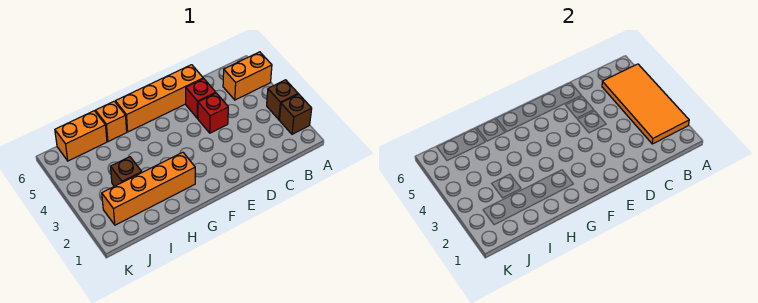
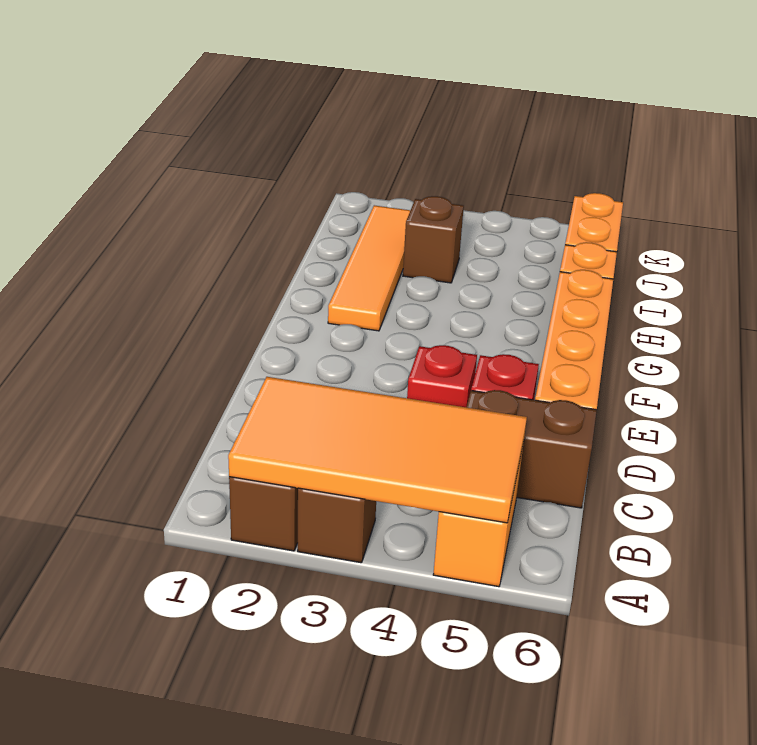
none -> brown 1x2 brick [466,390,597,508]
orange 1x4 brick [102,152,195,225] -> orange 1x4 tile [328,205,410,331]

